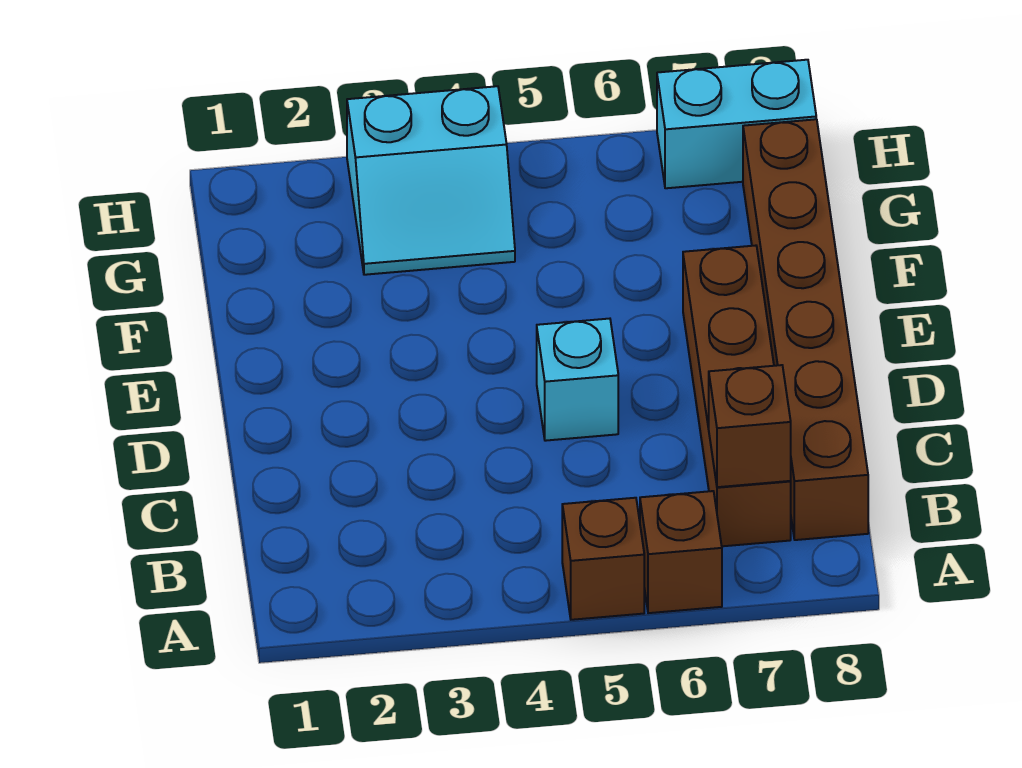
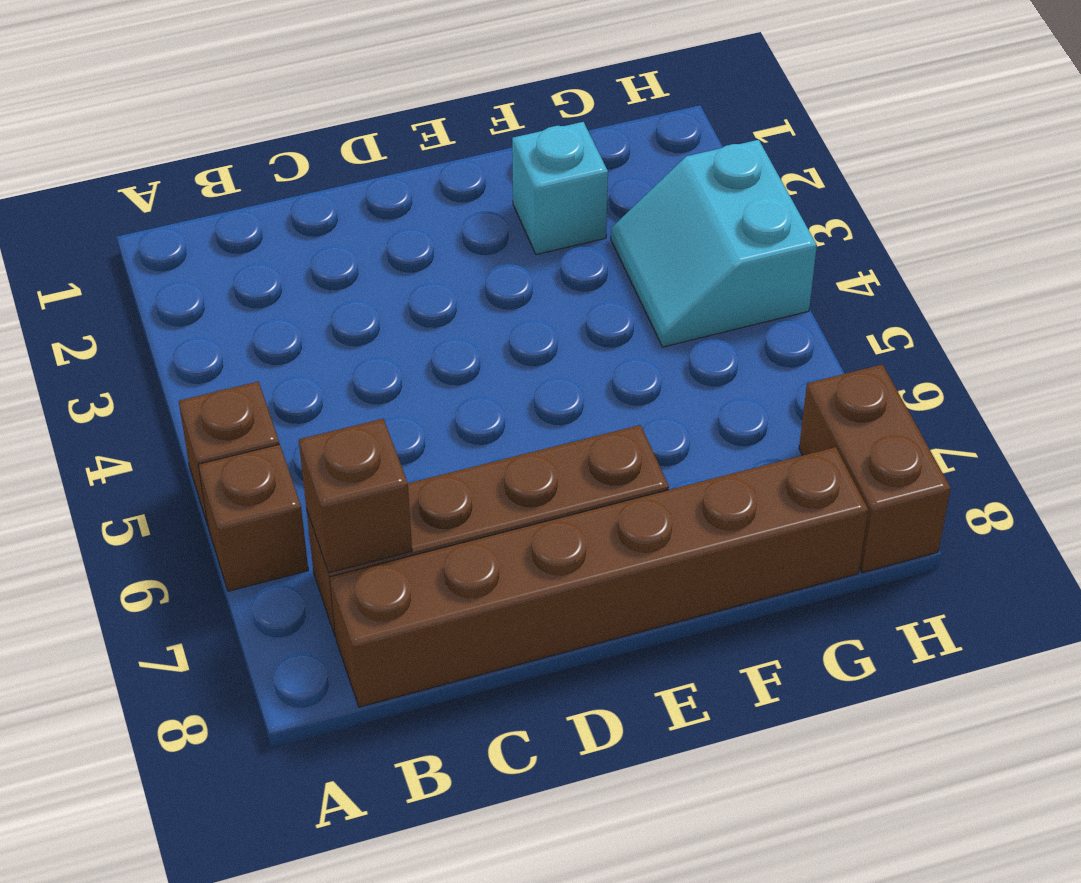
cyan 1x1 brick [537,319,618,441] -> cyan 1x1 brick moved to [512,122,608,255]
cyan 1x2 brick [657,60,816,188] -> brown 1x2 brick [799,364,951,573]

